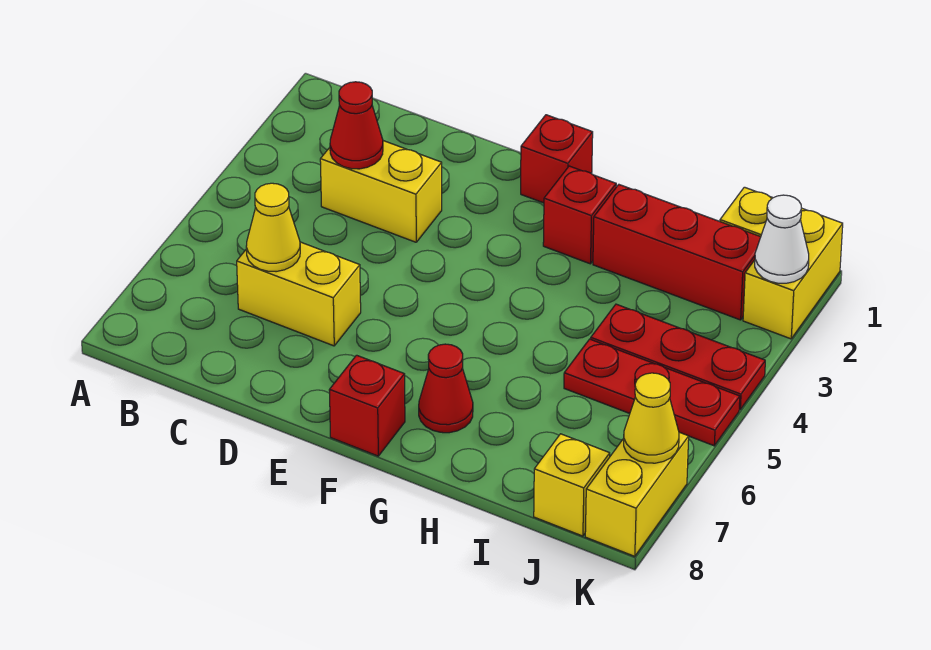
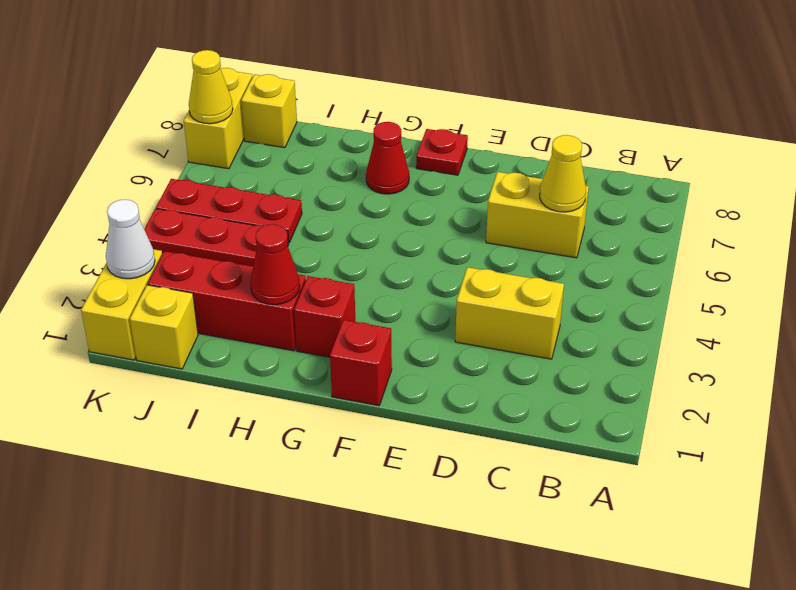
red 1x1 cone [330,82,383,169] -> red 1x1 cone moved to [250,224,300,305]
red 1x1 brick [329,355,405,456] -> red 1x1 plate [416,129,468,175]

